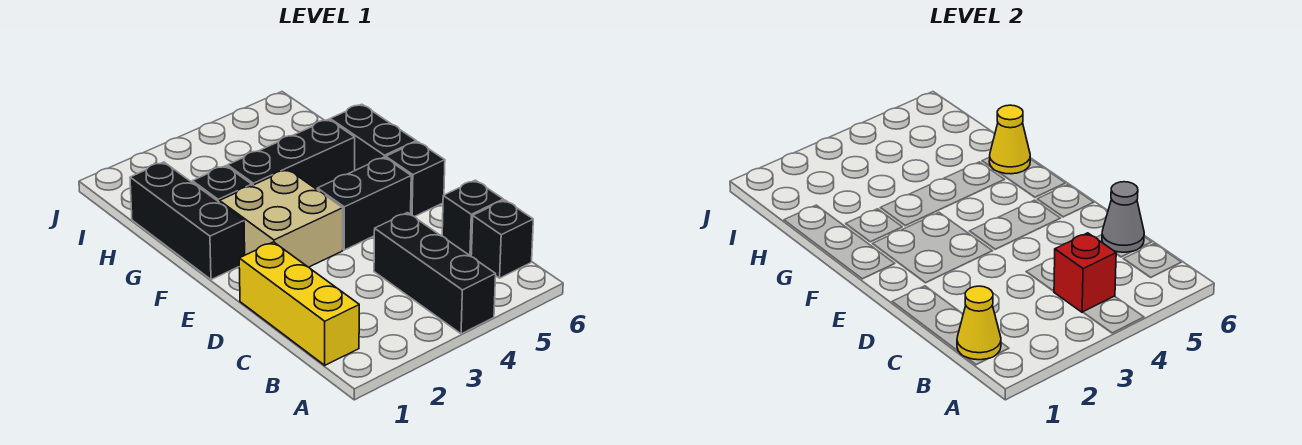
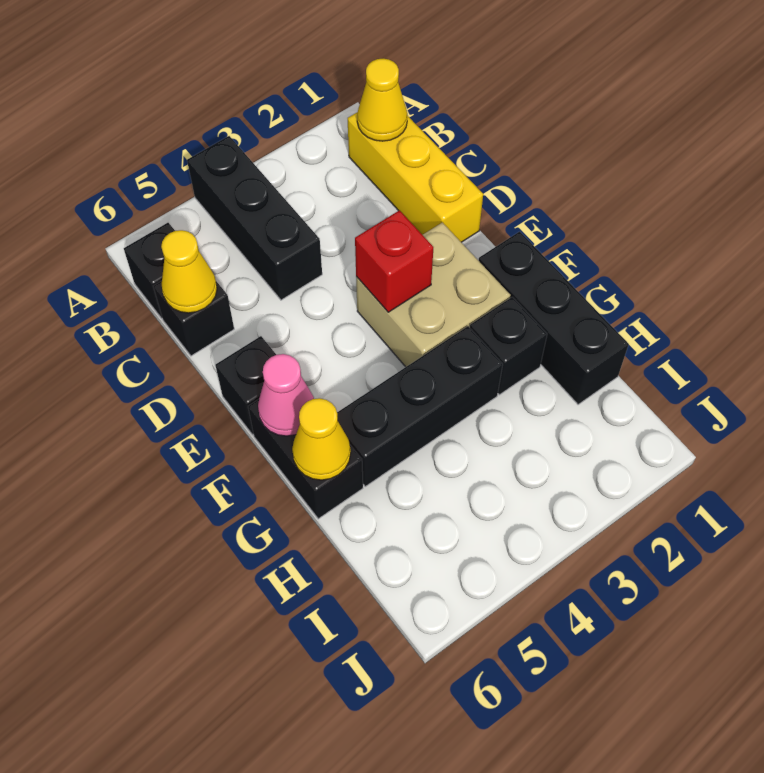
red 1x1 brick [1054,233,1116,312] -> red 1x1 brick moved to [355,210,433,312]
grey 1x1 cone [1102,182,1144,252] -> yellow 1x1 cone [161,230,217,313]
black 1x2 brick [317,157,411,250] -> none
none -> pink 1x1 cone [258,354,314,436]

